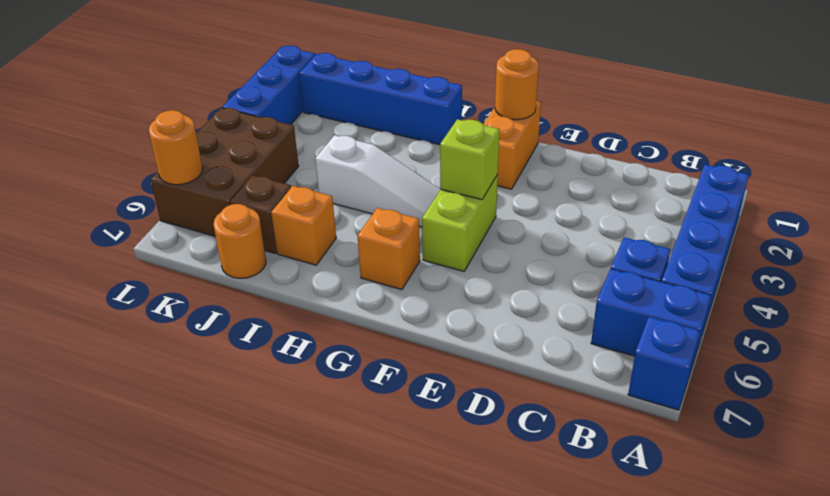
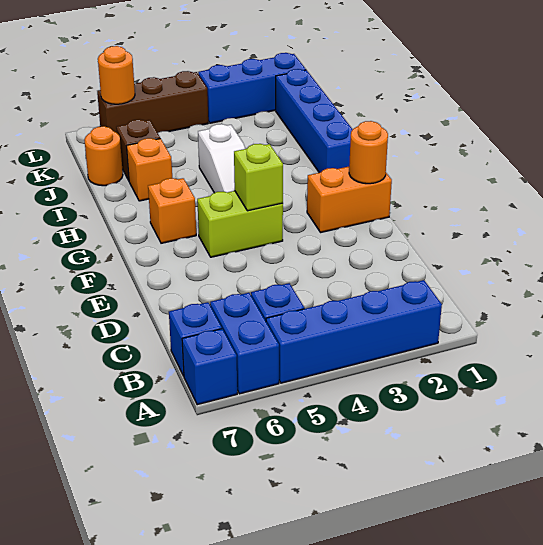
none -> blue 1x1 brick [169,302,222,376]
brown 2x3 brick [151,108,299,236] -> brown 1x3 brick [97,71,208,133]

